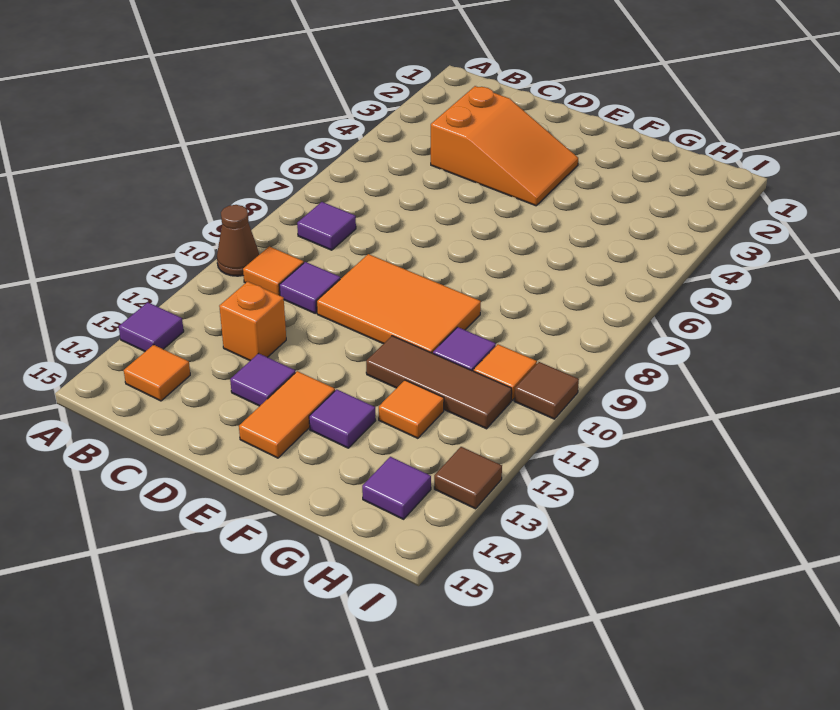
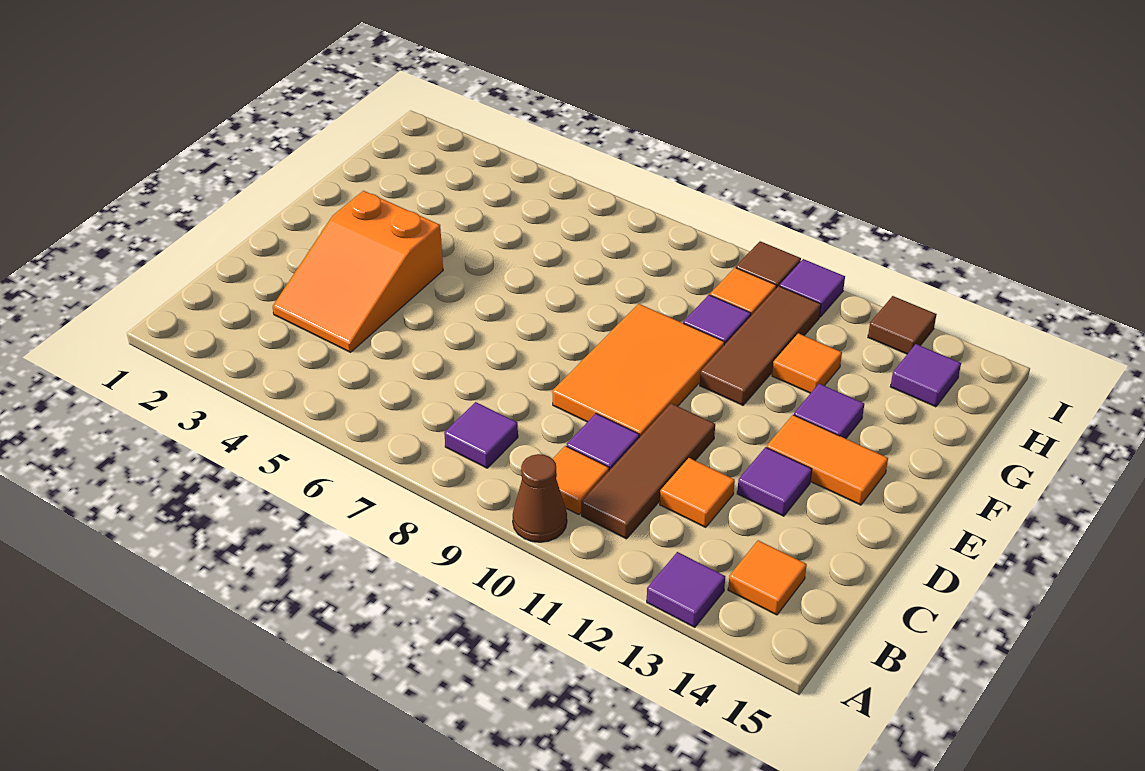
none -> brown 1x3 tile [581,403,715,539]
orange 2x3 slope [431,86,578,206] -> orange 2x3 slope turned to [273,191,443,352]
orange 1x1 brick [219,282,286,361] -> orange 1x1 tile [660,458,735,527]
none -> purple 1x1 tile [780,259,845,317]

